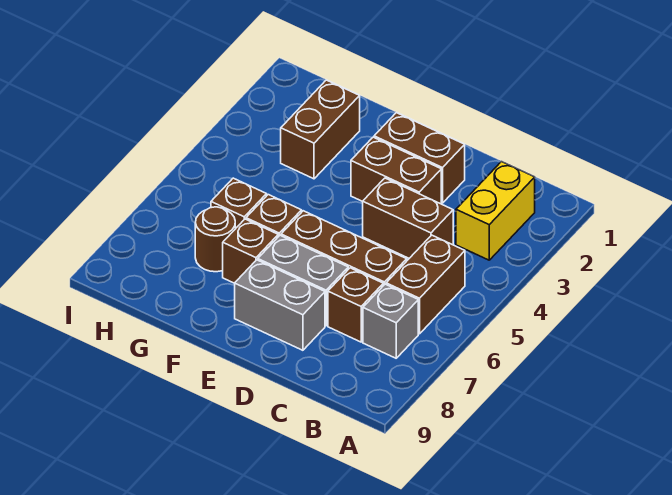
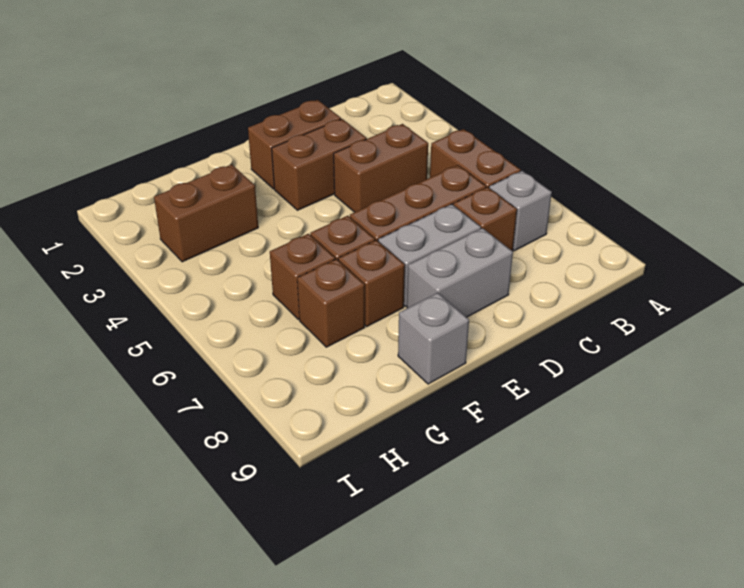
yellow 1x2 brick [456,162,535,260] -> none
none -> grey 1x1 brick [398,293,469,384]
brown 1x2 brick [281,80,360,179] -> brown 1x2 brick turned to [154,164,258,262]
brown 1x1 round brick [195,207,235,272] -> brown 1x1 brick [297,259,365,347]

